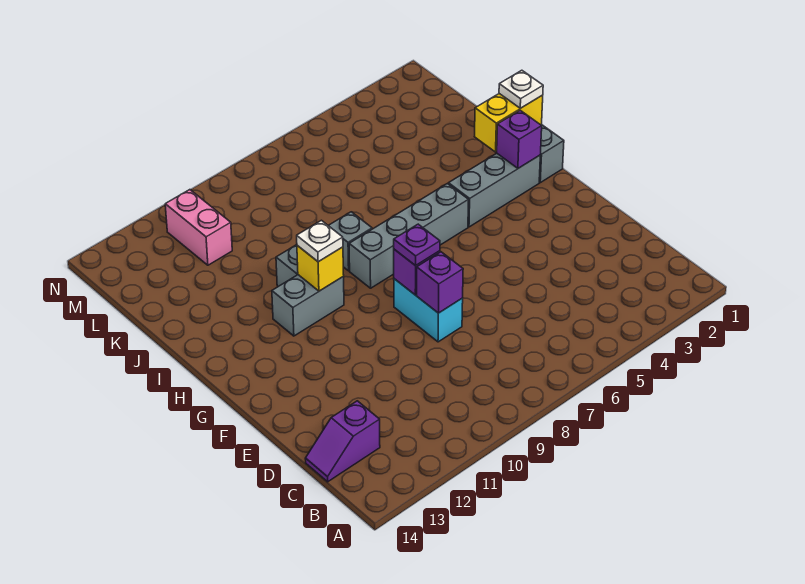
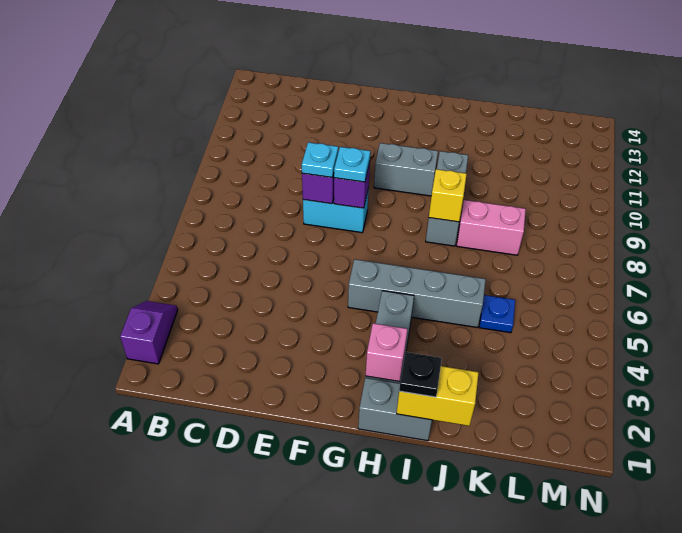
purple 1x2 slope [305,401,380,482] -> purple 1x2 slope moved to [120,301,178,364]
none -> cyan 1x1 plate [302,142,338,177]
purple 1x1 plate [394,224,440,266] -> cyan 1x1 plate [334,147,370,182]
purple 1x1 brick [497,110,542,168] -> pink 1x1 brick [366,323,408,382]
grey 1x4 brick [349,184,469,288] -> grey 1x4 brick turned to [348,259,486,327]
grey 1x2 brick [272,275,344,336] -> grey 1x2 brick turned to [374,143,438,196]
yellow 1x1 brick [297,245,344,291] -> yellow 1x1 brick moved to [429,169,467,222]
white 1x1 plate [297,220,343,262] -> none
yellow 1x2 brick [474,94,543,152] -> yellow 1x2 brick turned to [397,366,479,426]
white 1x1 plate [499,70,543,108] -> black 1x1 plate [399,352,442,397]
none -> blue 1x1 plate [479,295,515,333]
pink 1x2 brick [165,190,232,265] -> pink 1x2 brick moved to [457,200,526,255]

